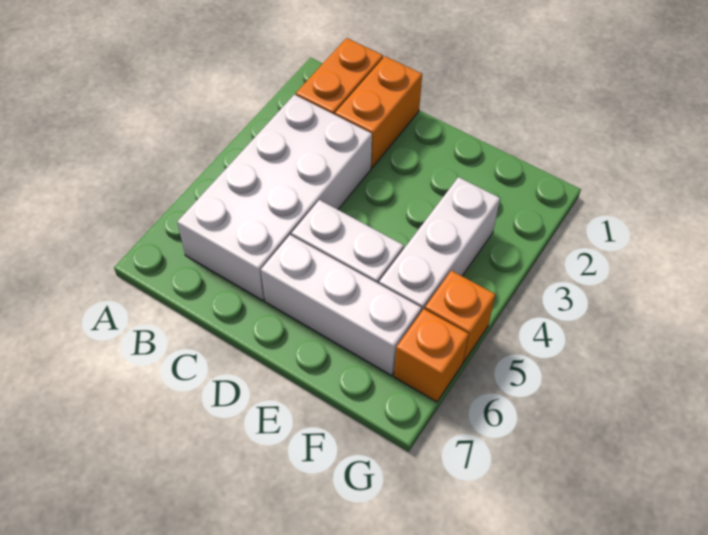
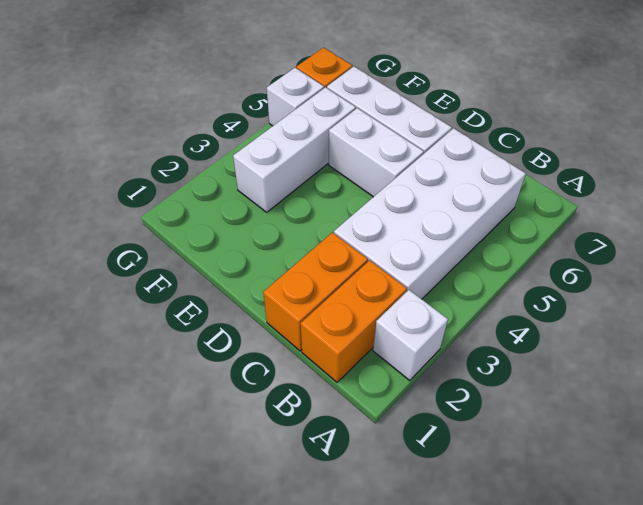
none -> white 1x1 brick [373,290,448,381]
orange 1x1 brick [425,271,495,362] -> white 1x1 brick [267,68,324,126]

